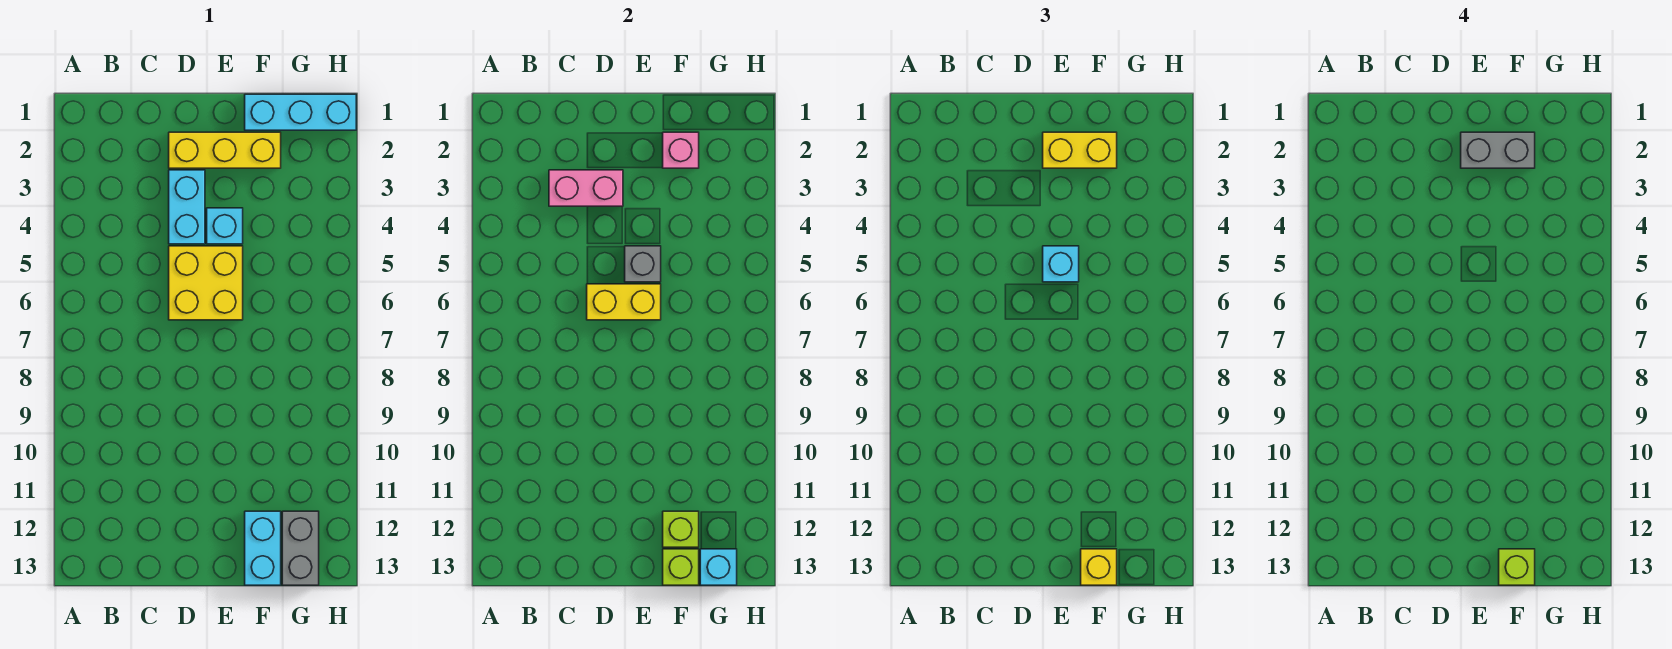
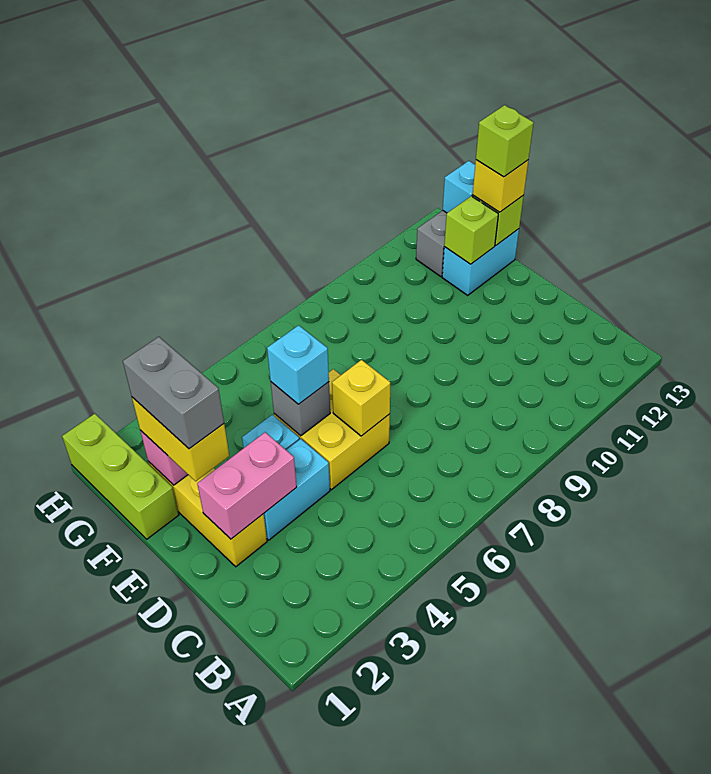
pink 1x2 brick [549,170,623,206] -> pink 1x2 brick turned to [197,432,297,539]
yellow 1x2 brick [587,284,661,320] -> yellow 1x1 brick [332,360,390,436]
cyan 1x3 brick [245,94,356,130] -> lime 1x3 brick [62,414,179,539]

